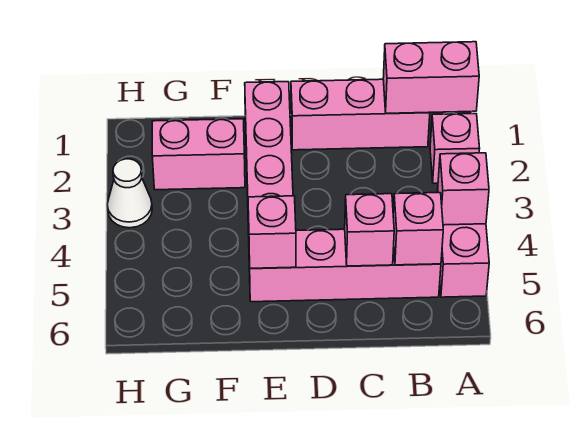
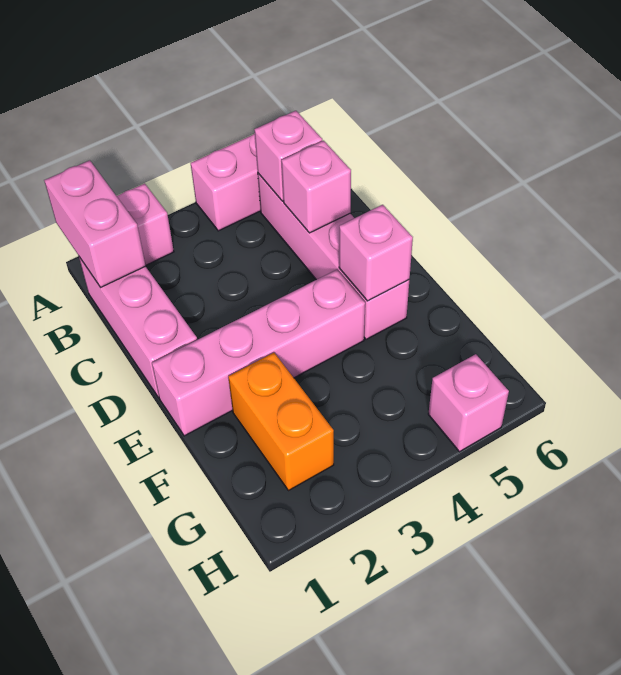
pink 1x1 brick [438,153,489,225] -> pink 1x1 brick moved to [428,354,509,452]
pink 1x2 brick [152,119,245,190] -> orange 1x2 brick [228,353,334,491]
white 1x1 cone [107,159,152,228] -> none

